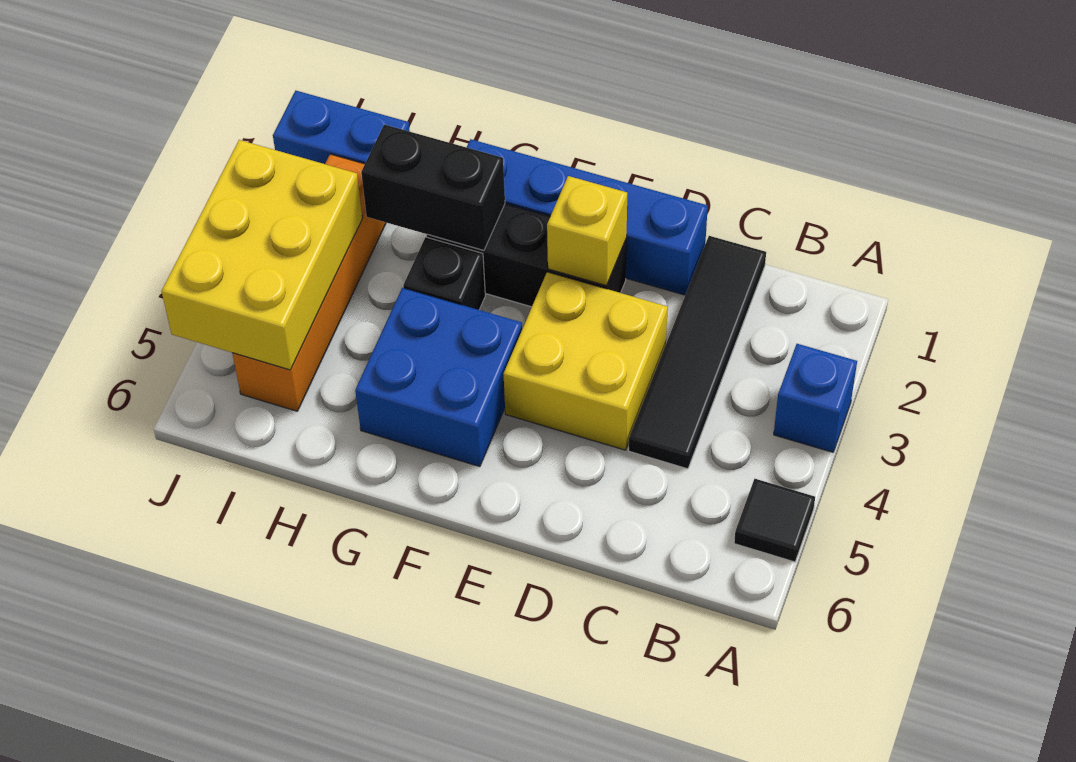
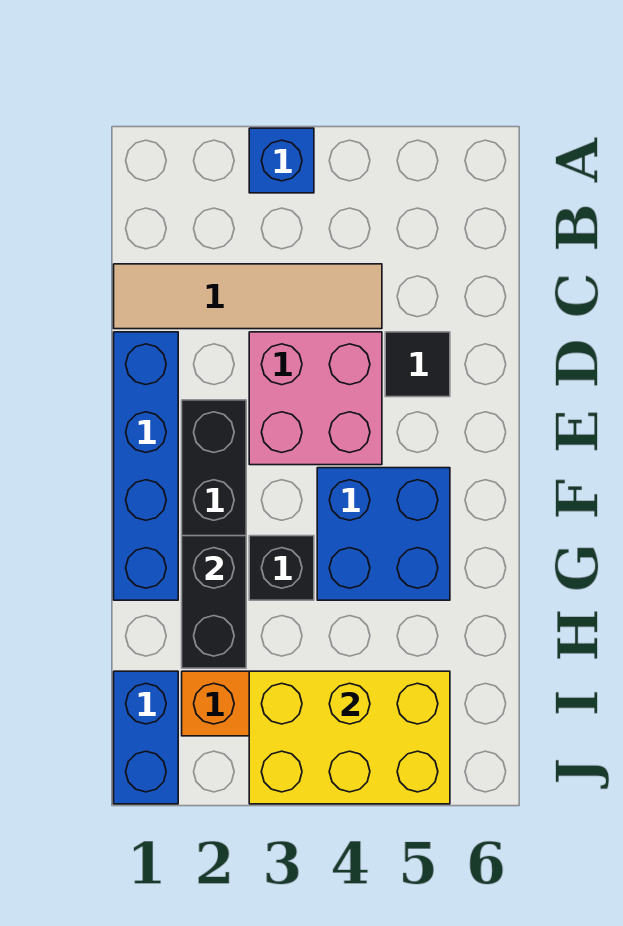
black 1x1 tile [734,479,815,562] -> black 1x1 tile moved to [385,332,450,397]
black 1x4 tile [629,236,766,469] -> tan 1x4 tile [114,264,382,329]
yellow 2x2 brick [504,272,668,450] -> pink 2x2 brick [249,332,382,465]
yellow 1x1 brick [547,176,627,286] -> none

